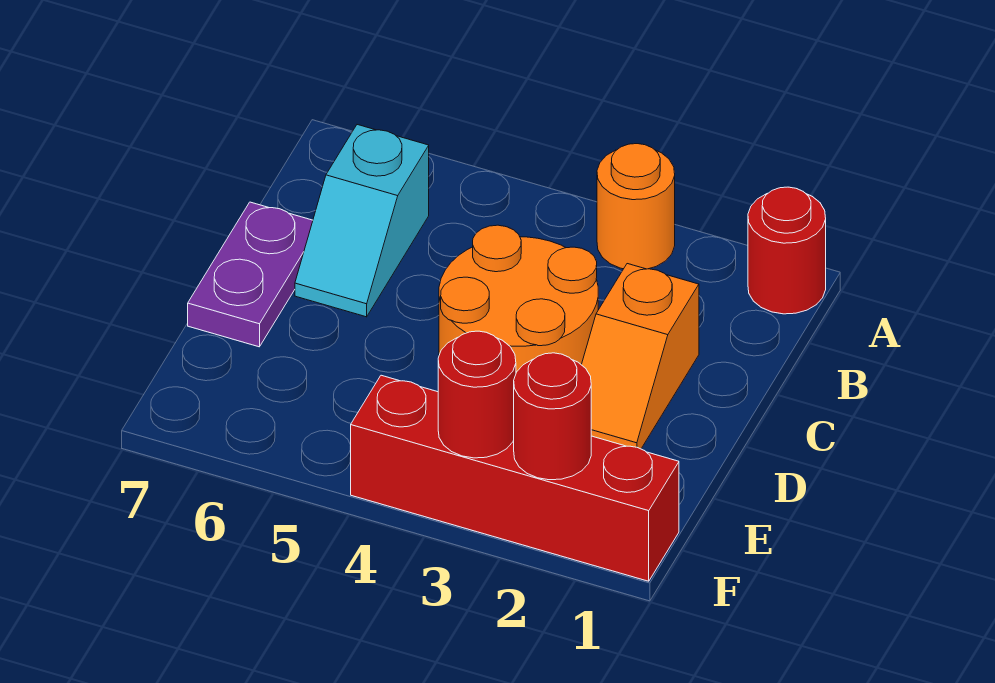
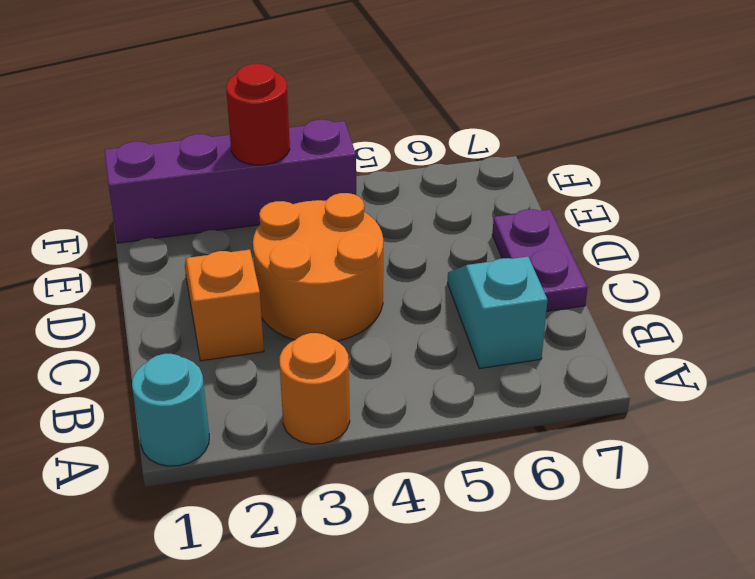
red 1x1 round brick [748,187,826,314] -> cyan 1x1 round brick [132,354,209,466]
red 1x4 brick [351,375,679,581] -> purple 1x4 brick [104,120,356,243]
red 1x1 round brick [514,353,591,480] -> none

